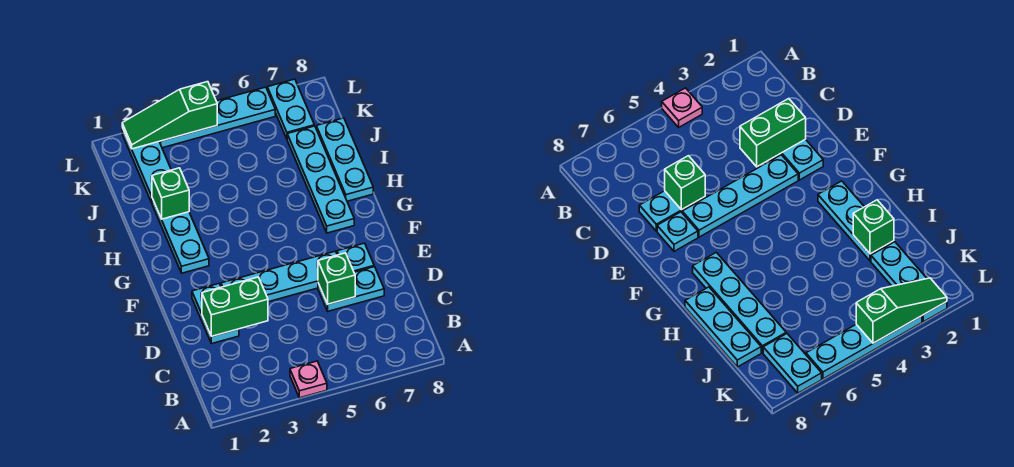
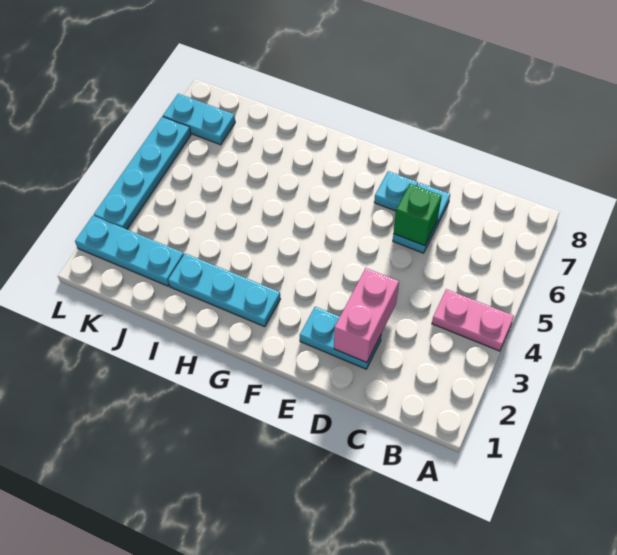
pink 1x1 plate [290,361,327,398] -> pink 1x2 plate [432,289,514,351]
green 1x2 brick [202,277,268,336] -> pink 1x2 brick [334,268,399,363]
cyan 1x4 plate [221,251,337,302] -> none
cyan 1x4 plate [287,126,354,233] -> none
cyan 1x3 plate [316,118,373,201] -> none
green 1x1 brick [152,168,189,219] -> none
green 1x3 slope [122,82,217,149] -> none

